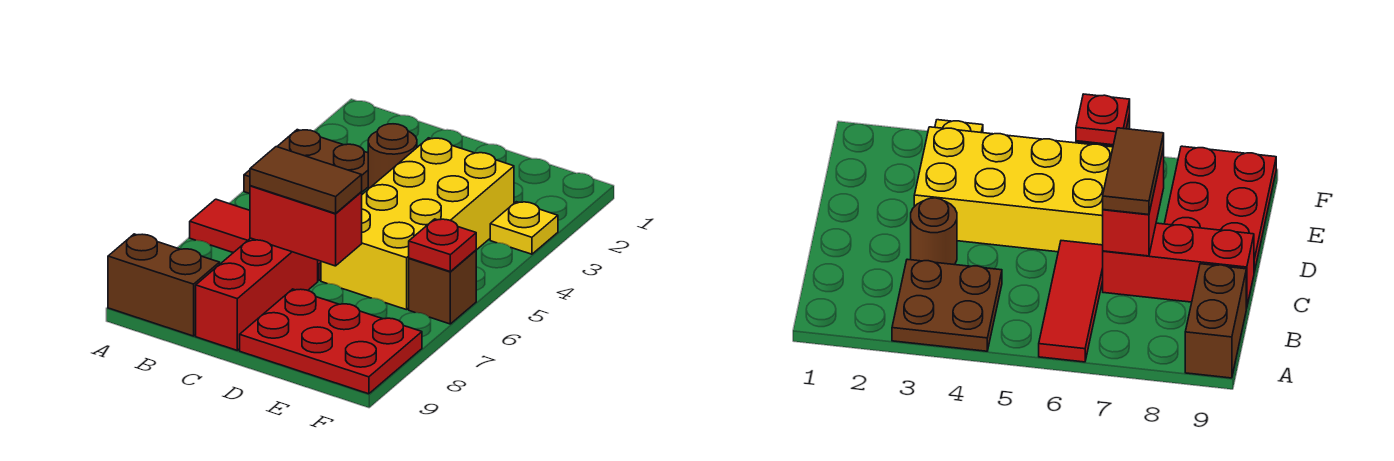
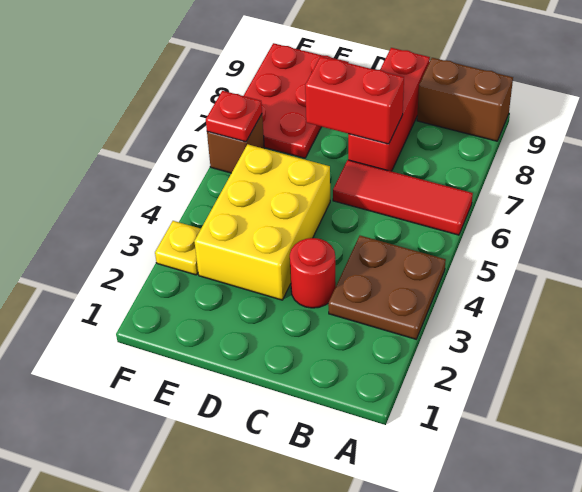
brown 1x1 round brick [368,124,417,189] -> red 1x1 round brick [290,238,336,308]
brown 1x2 tile [250,147,362,214] -> none
yellow 2x4 brick [321,138,514,310] -> yellow 2x3 brick [194,144,330,300]
red 2x3 plate [240,289,422,394] -> red 2x3 plate turned to [244,43,349,158]

